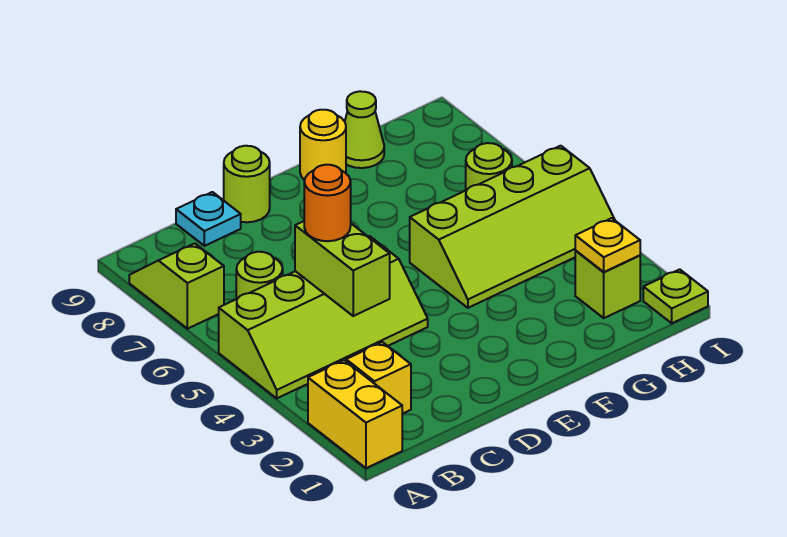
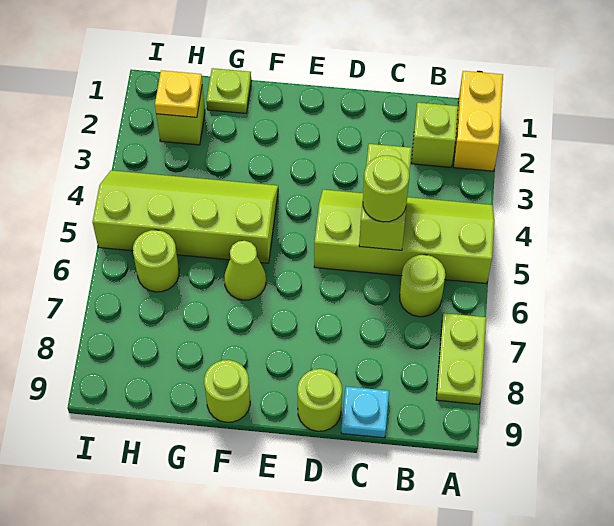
lime 1x2 slope [129,243,224,329] -> lime 1x2 plate [436,313,486,404]
yellow 1x1 brick [346,342,411,414] -> lime 1x1 brick [411,103,458,167]
orange 1x1 round brick [304,165,351,241] -> lime 1x1 round brick [363,155,409,222]
yellow 1x1 round brick [300,110,346,180] -> lime 1x1 round brick [204,360,250,422]
lime 1x1 cone [345,91,384,168] -> lime 1x1 cone moved to [224,241,266,300]
lime 1x1 plate [643,269,708,323] -> lime 1x1 plate moved to [207,68,251,113]

